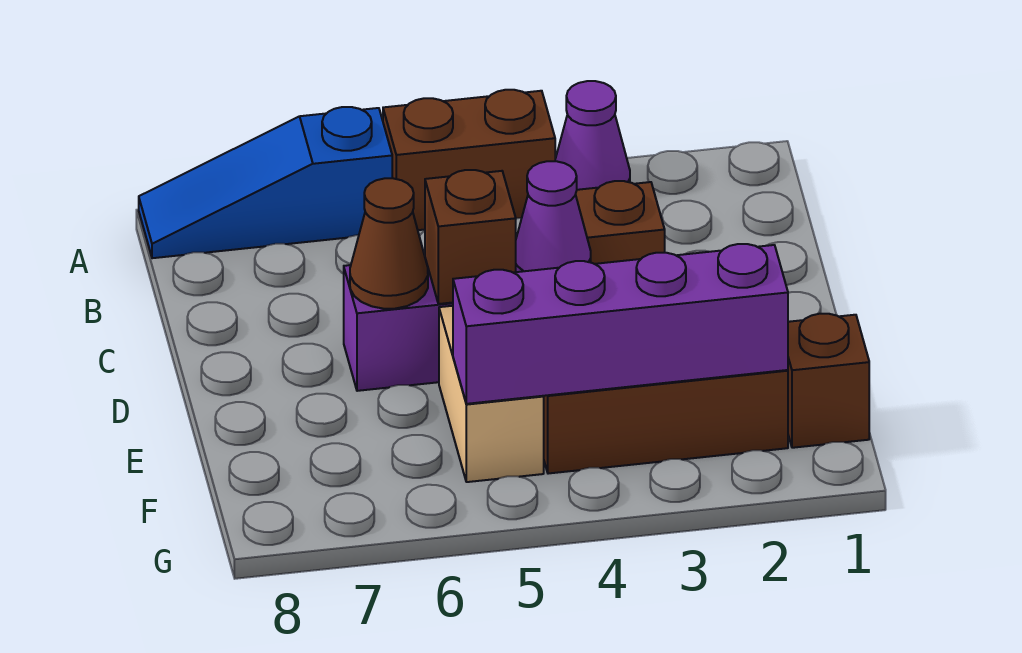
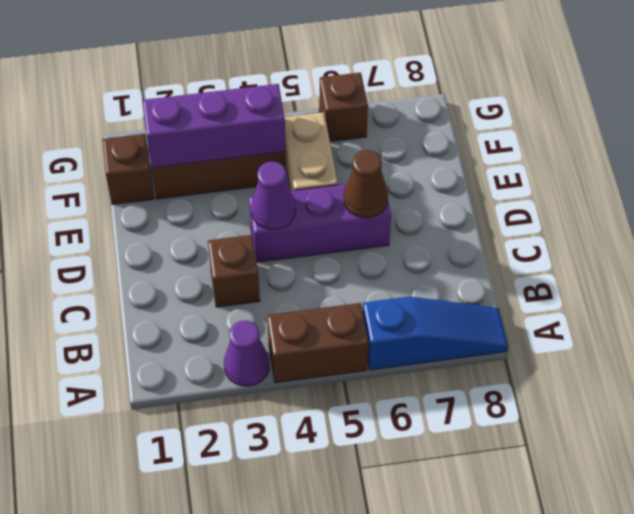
brown 1x1 brick [425,170,516,304] -> brown 1x1 brick moved to [319,73,368,142]
purple 1x4 brick [453,244,788,404] -> purple 1x3 brick [143,84,286,168]

